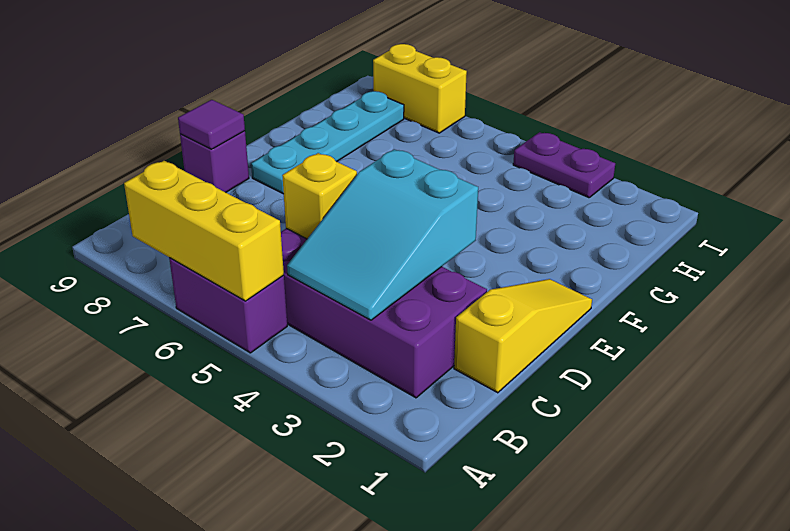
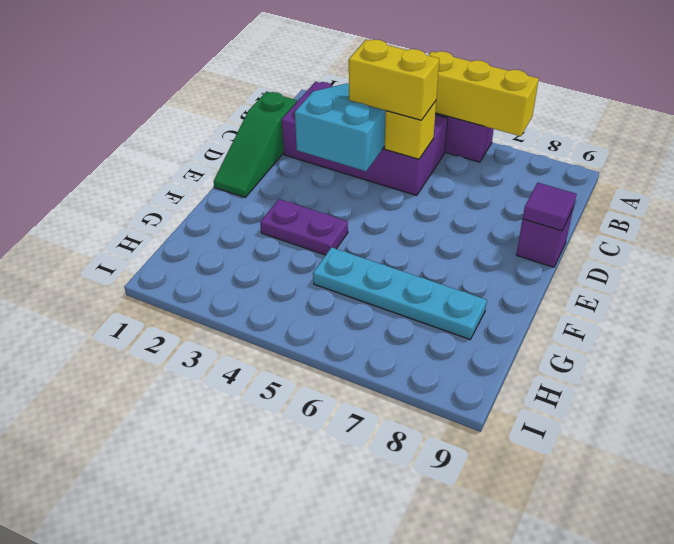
yellow 1x3 slope [454,279,592,393] -> green 1x3 slope [214,92,297,197]
cyan 1x4 plate [251,91,404,194] -> cyan 1x4 plate turned to [313,247,487,339]
purple 1x2 plate [513,132,615,198] -> purple 1x2 plate moved to [260,199,348,255]
yellow 1x2 brick [373,44,467,133] -> yellow 1x2 brick moved to [349,39,439,120]

